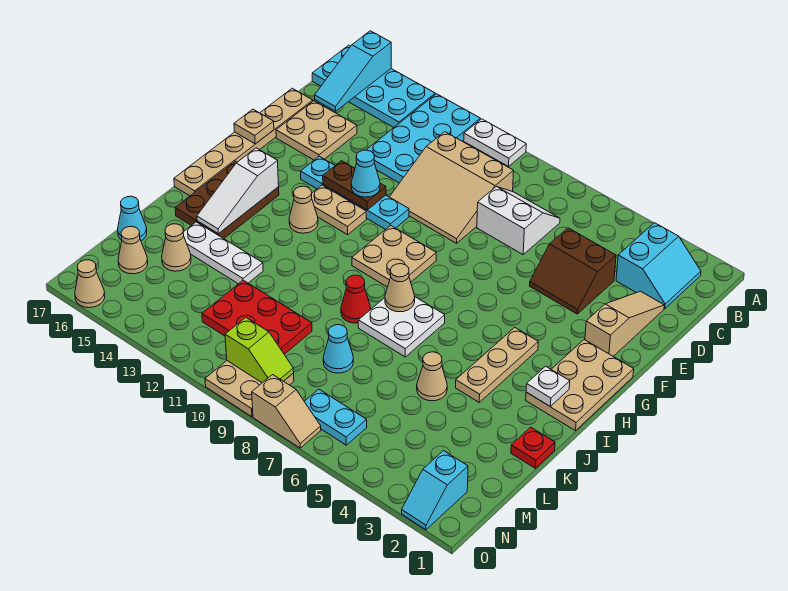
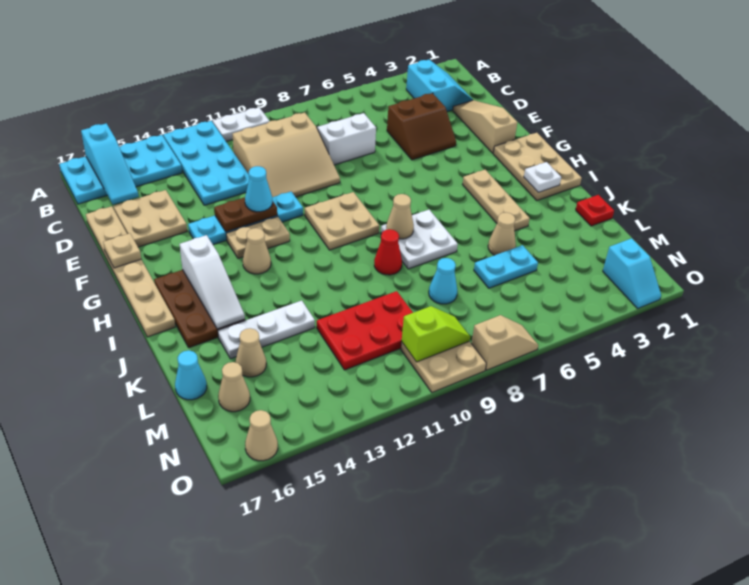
cyan 1x2 plate [304,389,367,445] -> cyan 1x2 plate moved to [474,245,538,288]

